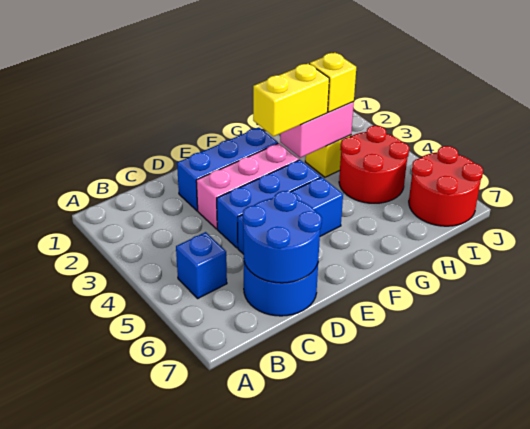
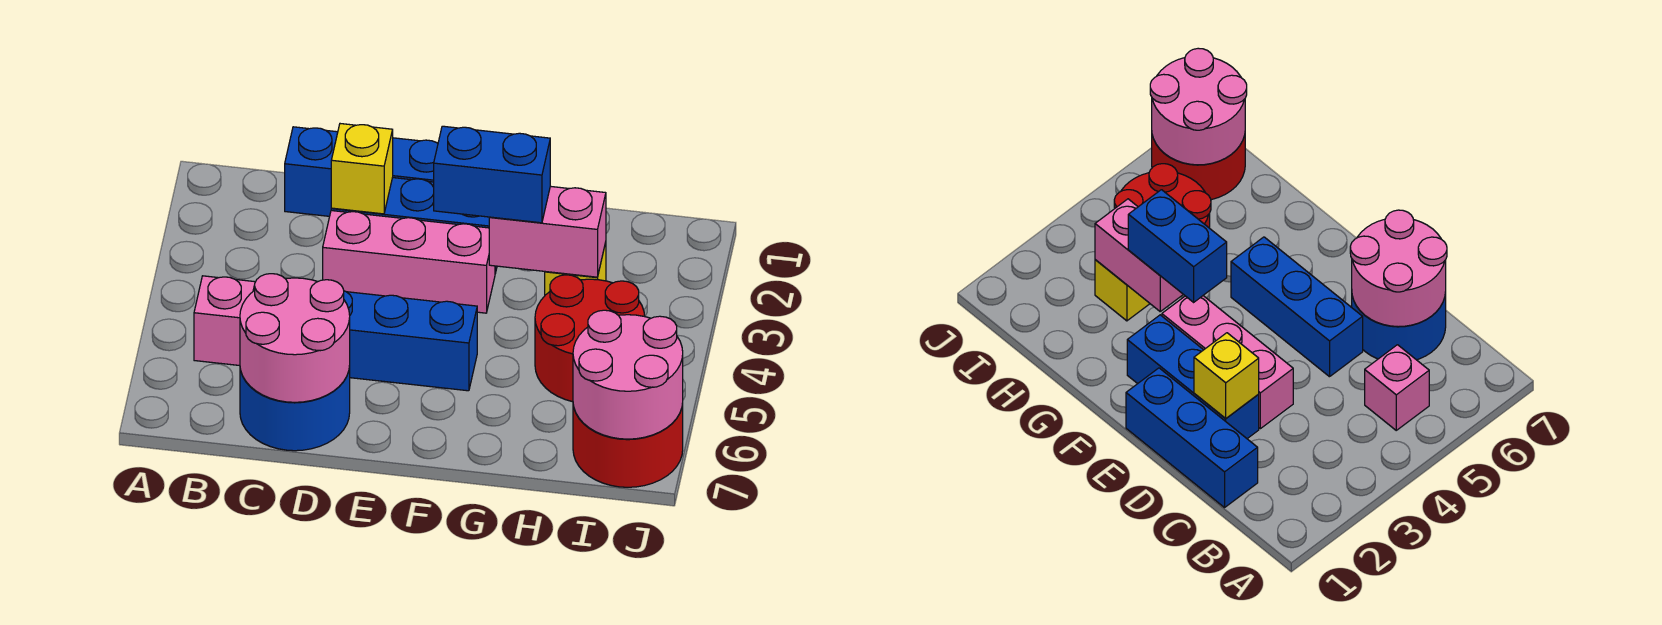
blue 1x1 brick [176,232,227,298] -> pink 1x1 brick [194,276,255,366]
blue 2x2 round brick [243,191,322,283] -> pink 2x2 round brick [240,274,350,402]
blue 1x3 brick [217,160,321,248] -> blue 1x3 brick moved to [285,127,438,216]
yellow 1x2 brick [253,63,329,136] -> blue 1x2 brick [434,126,550,223]
yellow 1x1 brick [310,53,356,112] -> yellow 1x1 brick moved to [331,124,393,214]
none -> pink 2x2 round brick [573,310,683,439]

